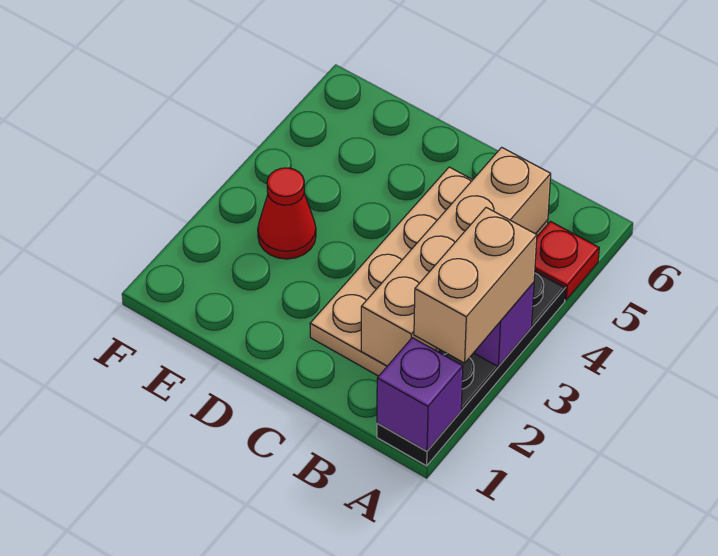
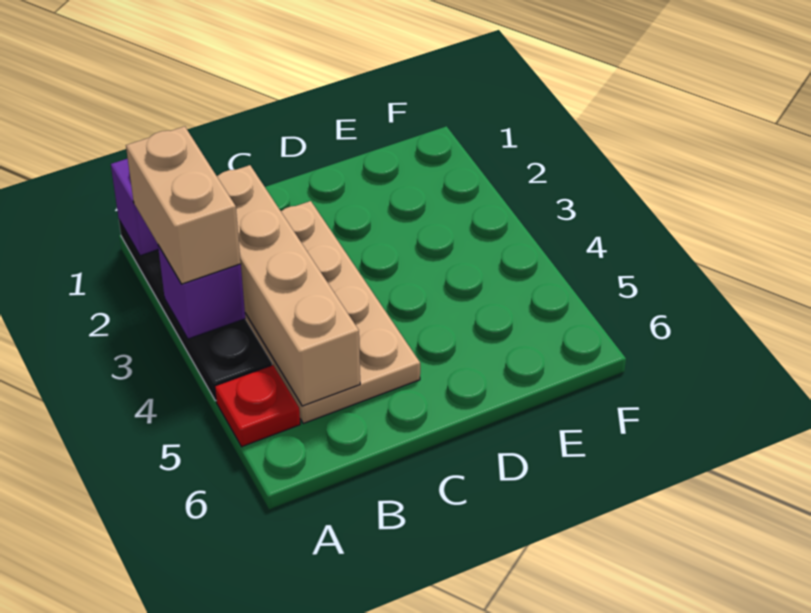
red 1x1 cone [258,168,316,259] -> none

